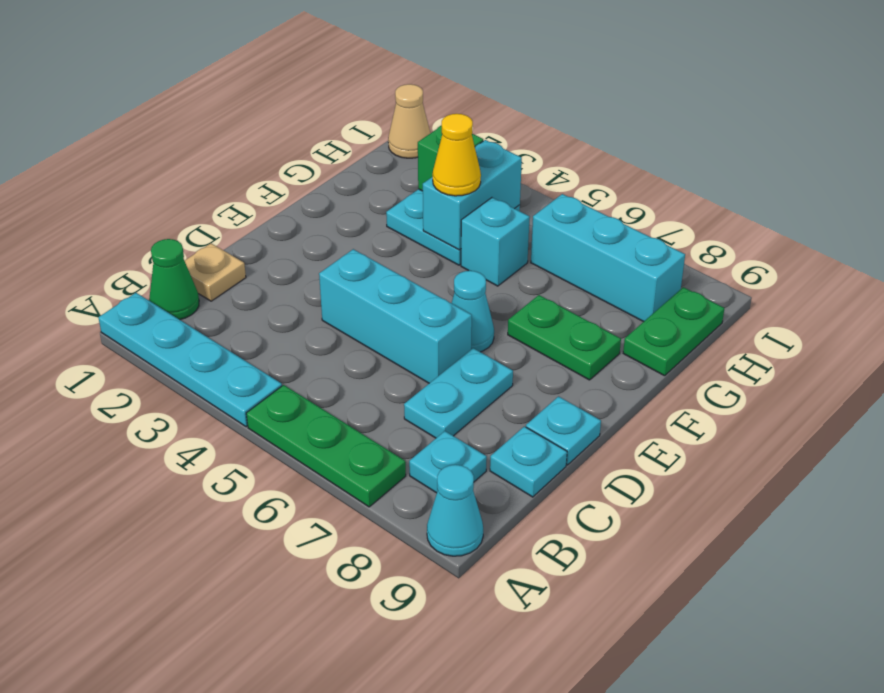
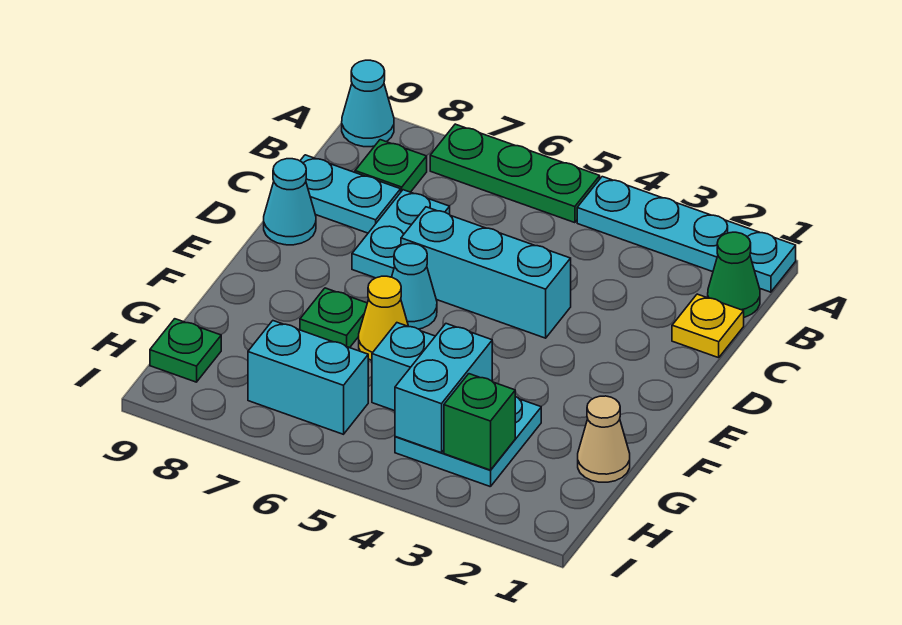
cyan 1x1 plate [409,431,487,493] -> green 1x1 plate [355,140,427,192]
tan 1x1 plate [185,243,246,301] -> yellow 1x1 plate [672,294,744,358]
cyan 1x1 plate [490,426,567,497] -> cyan 1x2 plate [300,155,401,233]
cyan 1x1 plate [526,396,601,465] -> cyan 1x1 cone [264,159,316,245]
green 1x2 plate [508,295,621,380] -> green 1x1 plate [300,288,367,348]
yellow 1x1 cone [433,114,481,196] -> yellow 1x1 cone moved to [359,276,408,360]
green 1x2 plate [623,287,724,376] -> green 1x1 plate [150,319,221,382]
cyan 1x3 brick [531,194,685,322] -> cyan 1x2 brick [248,321,368,434]
tan 1x1 cone [388,84,430,158] -> tan 1x1 cone moved to [578,396,630,482]

